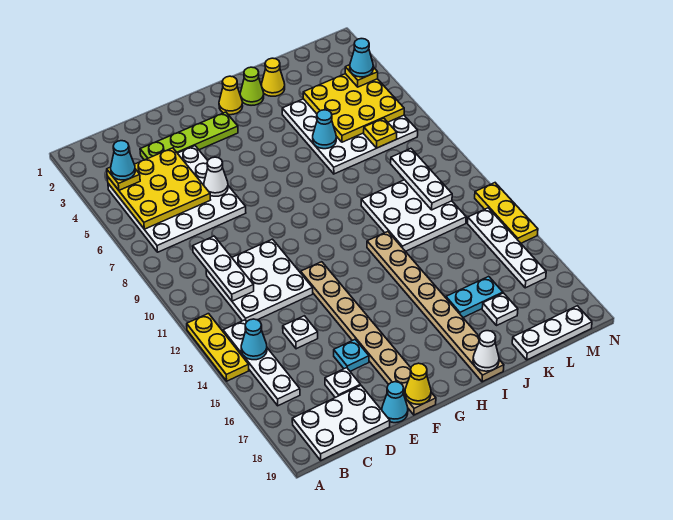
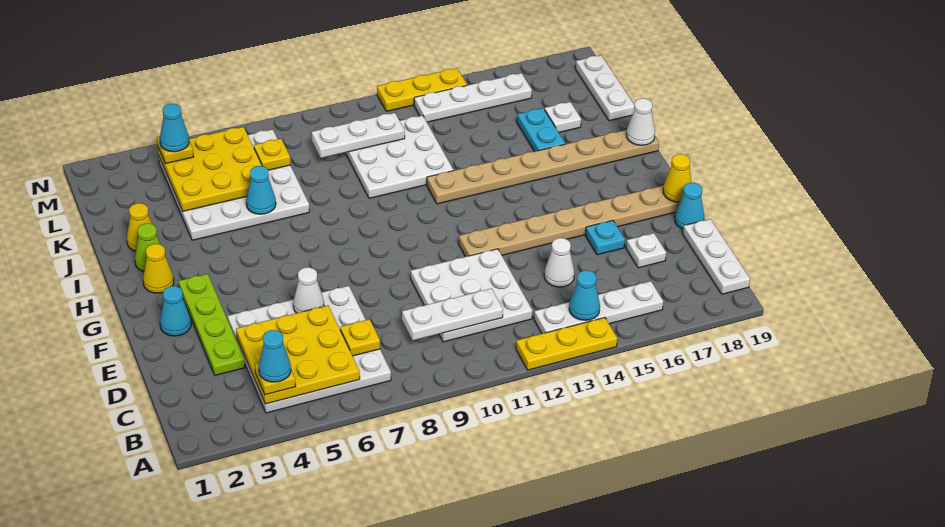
white 2x3 plate [292,386,390,460] -> white 1x3 plate [683,219,750,294]
none -> yellow 1x1 plate [340,319,380,356]
white 1x1 plate [283,316,318,349] -> white 1x1 cone [544,238,574,287]
none -> cyan 1x1 cone [160,286,191,336]

